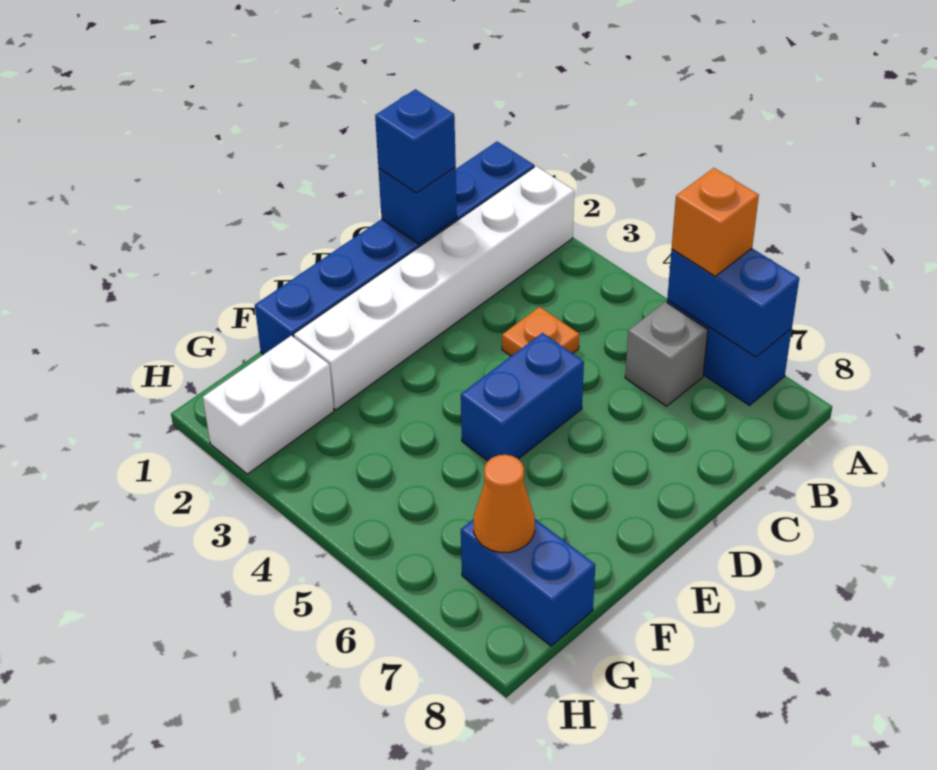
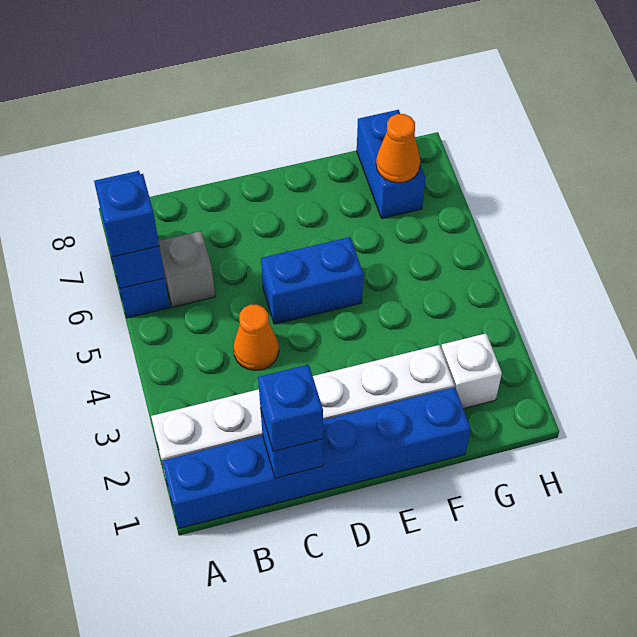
orange 1x1 brick [672,168,759,276] -> blue 1x1 brick [96,174,159,257]
orange 1x1 plate [502,307,579,356] -> orange 1x1 cone [233,305,279,370]
white 1x2 brick [203,336,334,474] -> white 1x1 brick [441,334,502,409]

